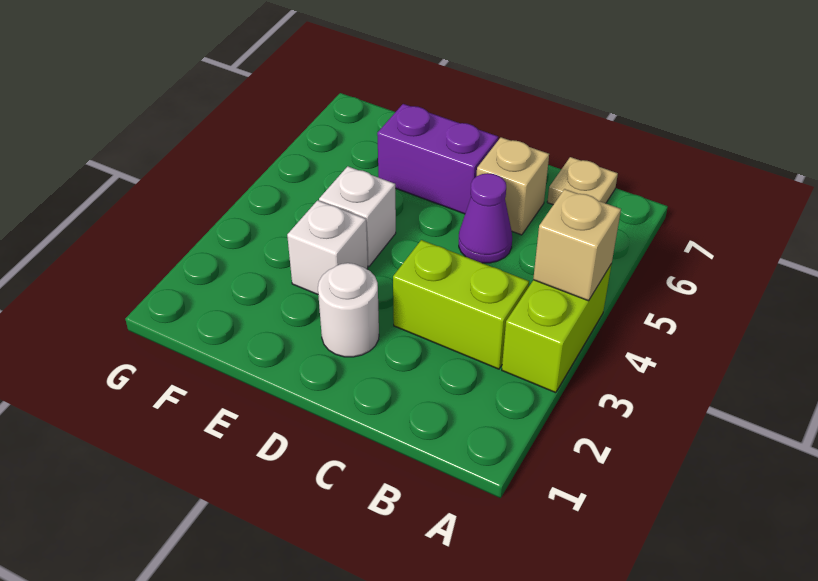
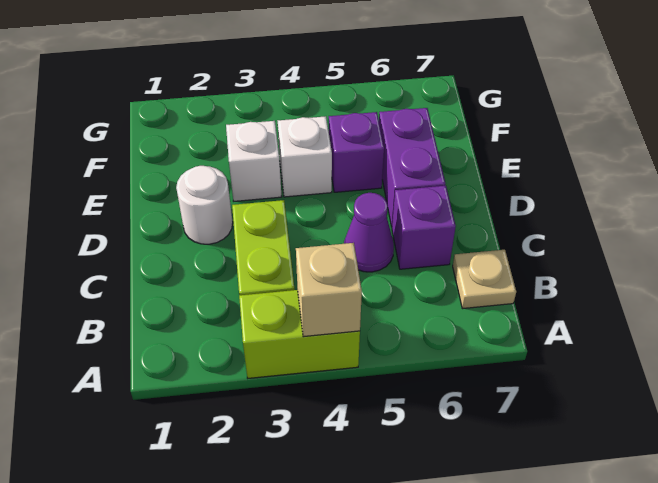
tan 1x1 brick [477,137,549,235] -> purple 1x1 brick [392,186,456,269]
none -> purple 1x1 brick [329,112,384,192]

